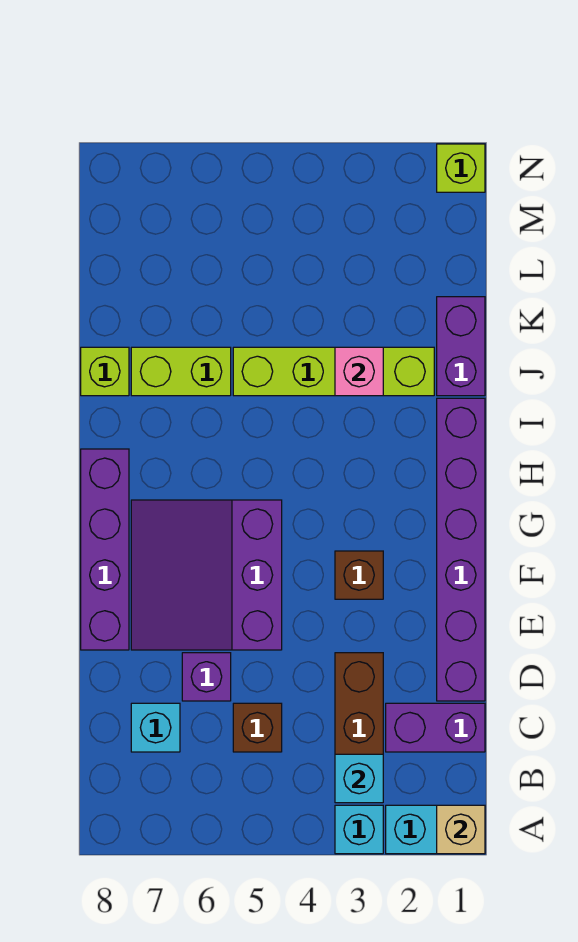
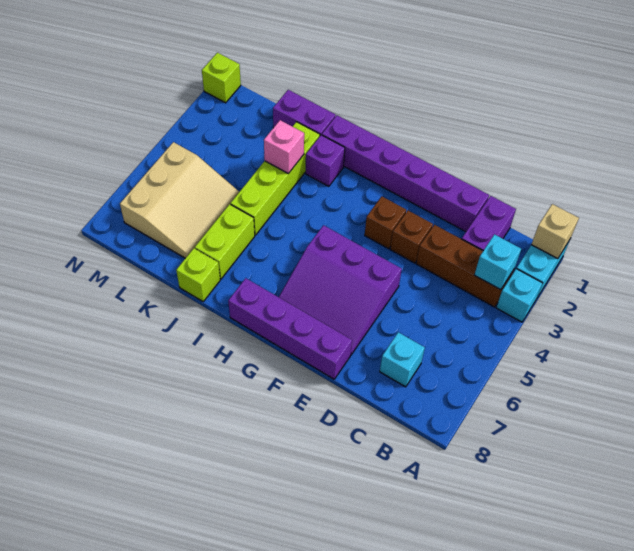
brown 1x1 brick [233,703,282,752] -> brown 1x1 brick moved to [390,211,433,263]
purple 1x1 brick [182,653,231,701] -> purple 1x1 brick moved to [306,135,345,186]
none -> tan 3x3 slope [120,142,239,258]

